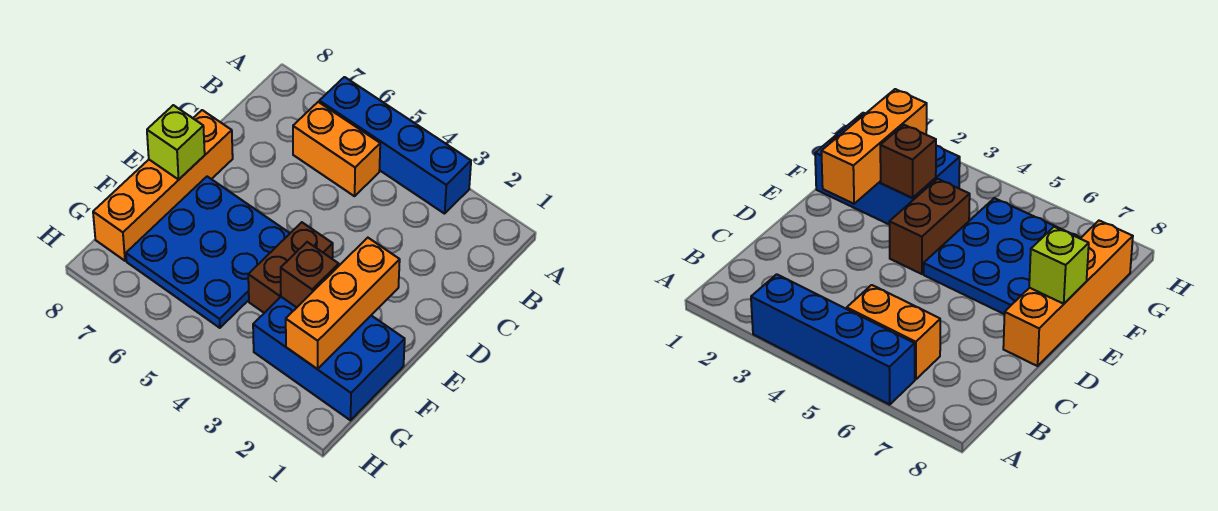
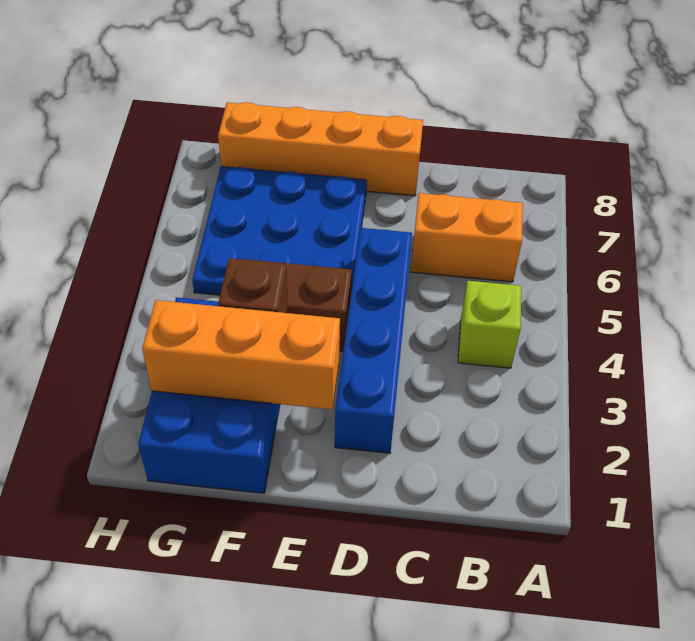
blue 1x4 brick [319,77,471,214] -> blue 1x4 brick moved to [335,228,412,453]
orange 1x2 brick [293,102,380,196] -> orange 1x2 brick turned to [411,193,523,282]
lime 1x1 brick [147,105,205,180] -> lime 1x1 brick moved to [458,281,521,368]

